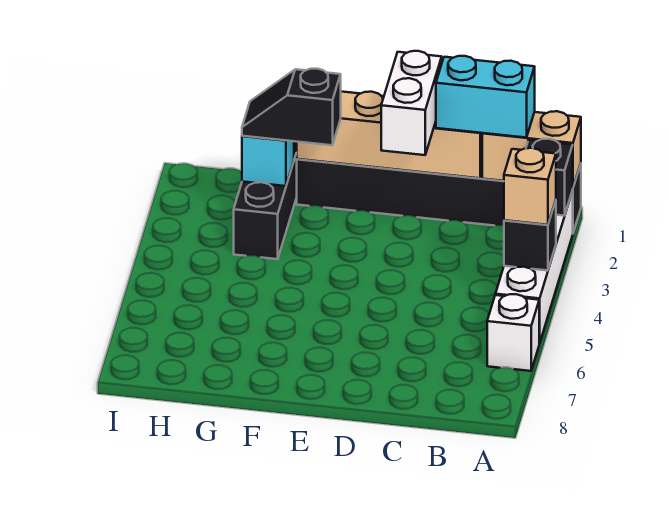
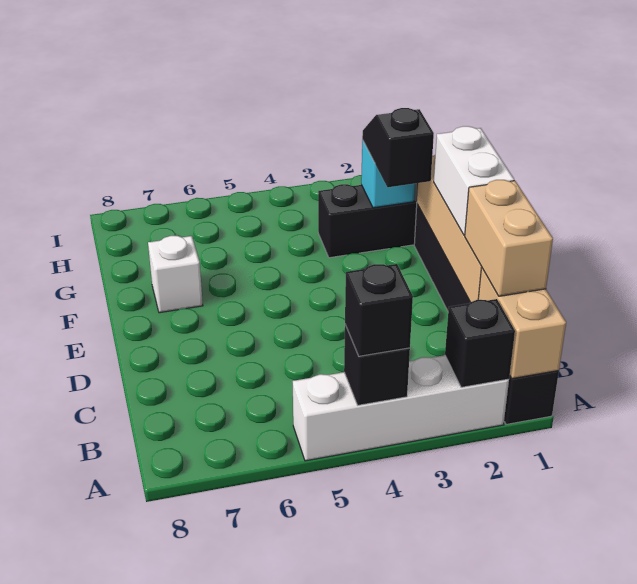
tan 1x1 brick [504,148,556,225] -> black 1x1 brick [345,264,413,356]
white 1x1 brick [487,294,539,371] -> white 1x1 brick moved to [148,235,203,313]
cyan 1x2 brick [436,56,535,138] -> tan 1x2 brick [465,180,553,296]
white 1x2 brick [381,51,442,155] -> white 1x2 brick turned to [434,126,514,235]

